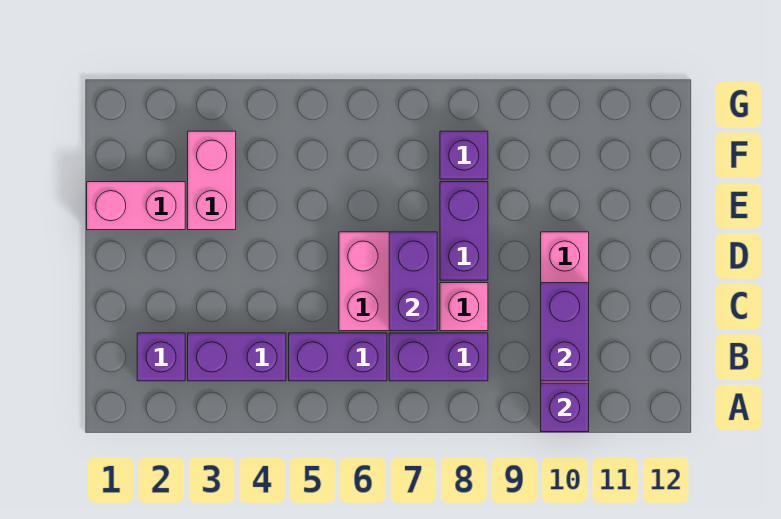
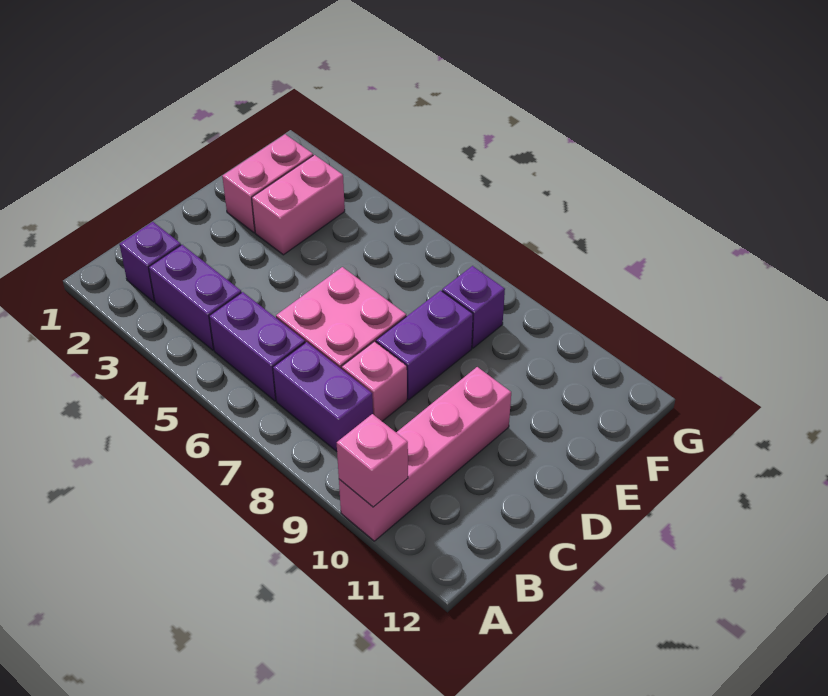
purple 1x1 brick [541,383,589,432] -> pink 1x1 brick [337,414,408,507]
purple 1x2 brick [541,283,589,381] -> none
purple 1x2 brick [389,232,437,331] -> none
pink 1x2 brick [87,182,185,230] -> pink 1x2 brick turned to [222,134,313,233]

